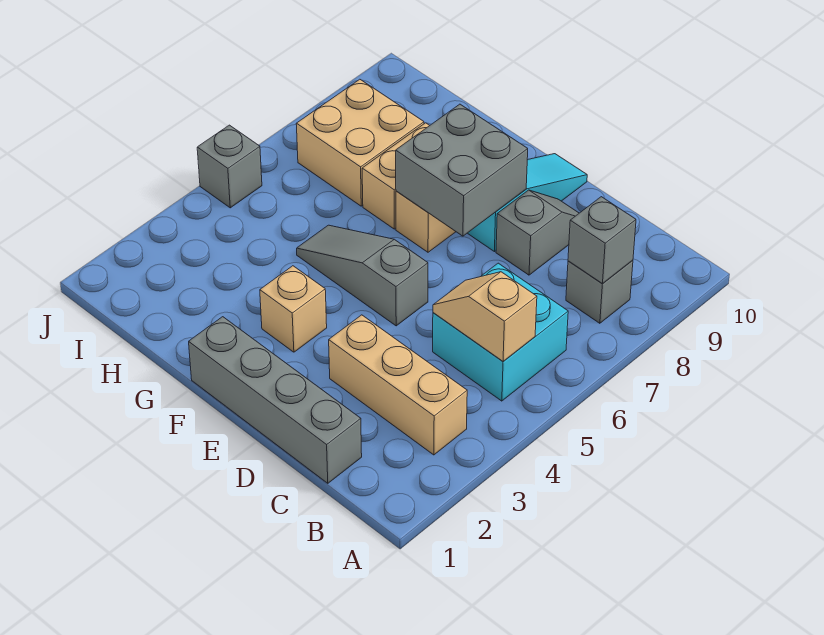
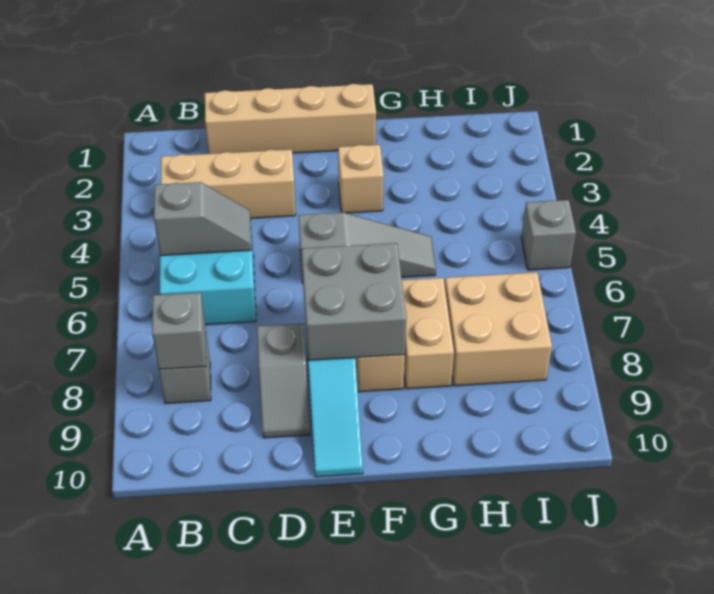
tan 1x2 slope [433,272,537,361] -> grey 1x2 slope [154,182,252,256]
grey 1x4 brick [189,317,362,483] -> tan 1x4 brick [205,84,376,154]

